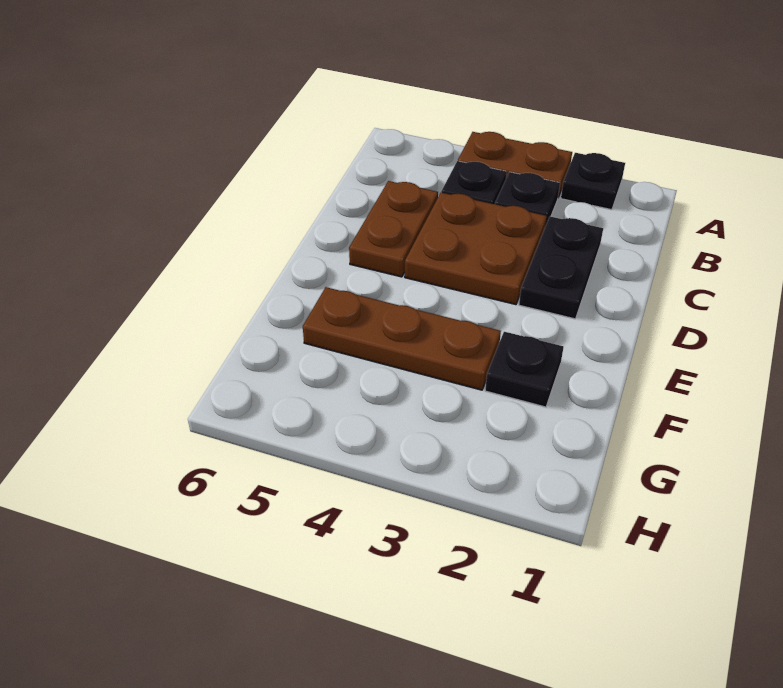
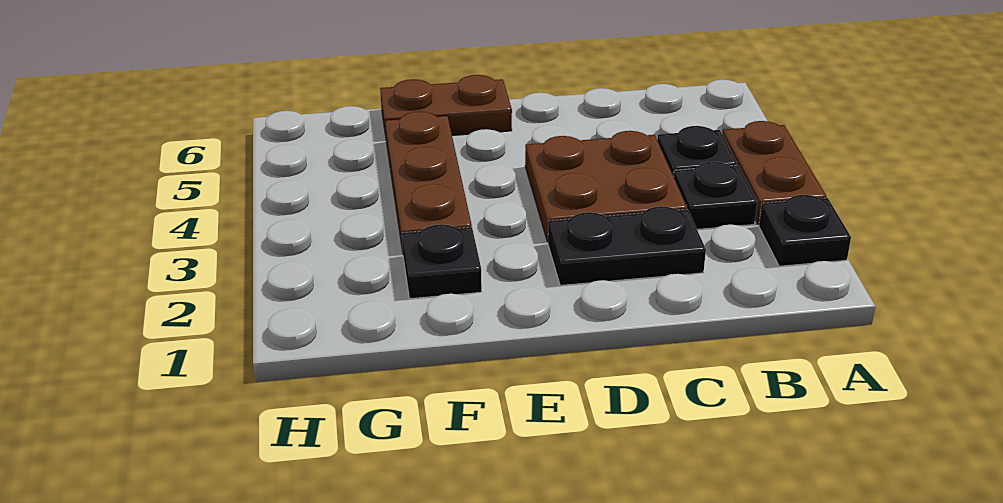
brown 1x2 plate [349,181,438,277] -> brown 1x2 plate moved to [380,75,512,136]

